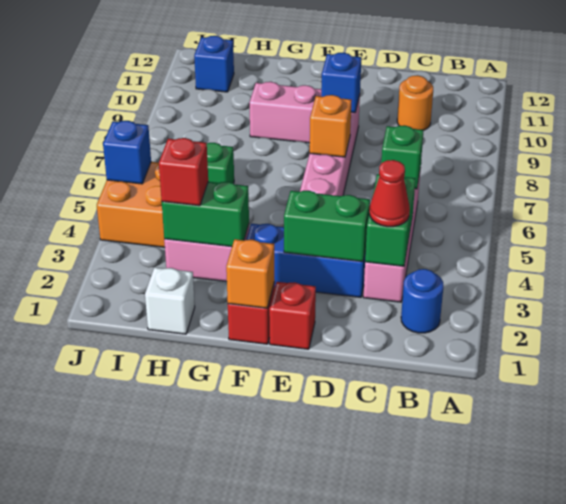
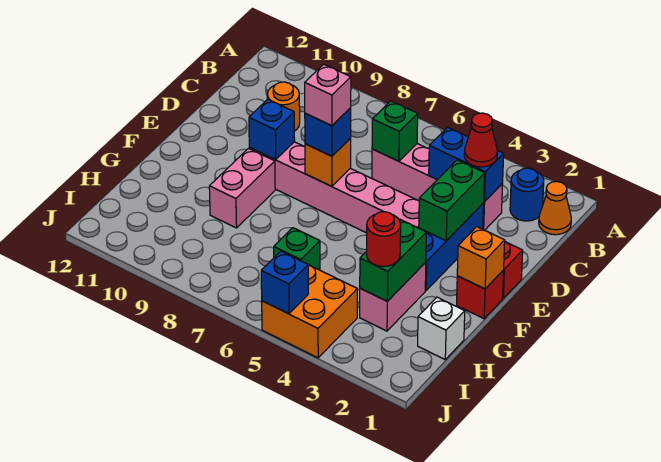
none -> orange 1x1 cone [539,182,571,235]
green 1x2 brick [365,174,415,266] -> blue 1x2 brick [429,127,504,202]
none -> pink 1x1 brick [305,64,351,126]
red 1x1 brick [159,138,208,206] -> red 1x1 round brick [367,212,401,266]
blue 1x1 brick [194,36,234,92] -> blue 1x1 brick moved to [305,108,351,156]

